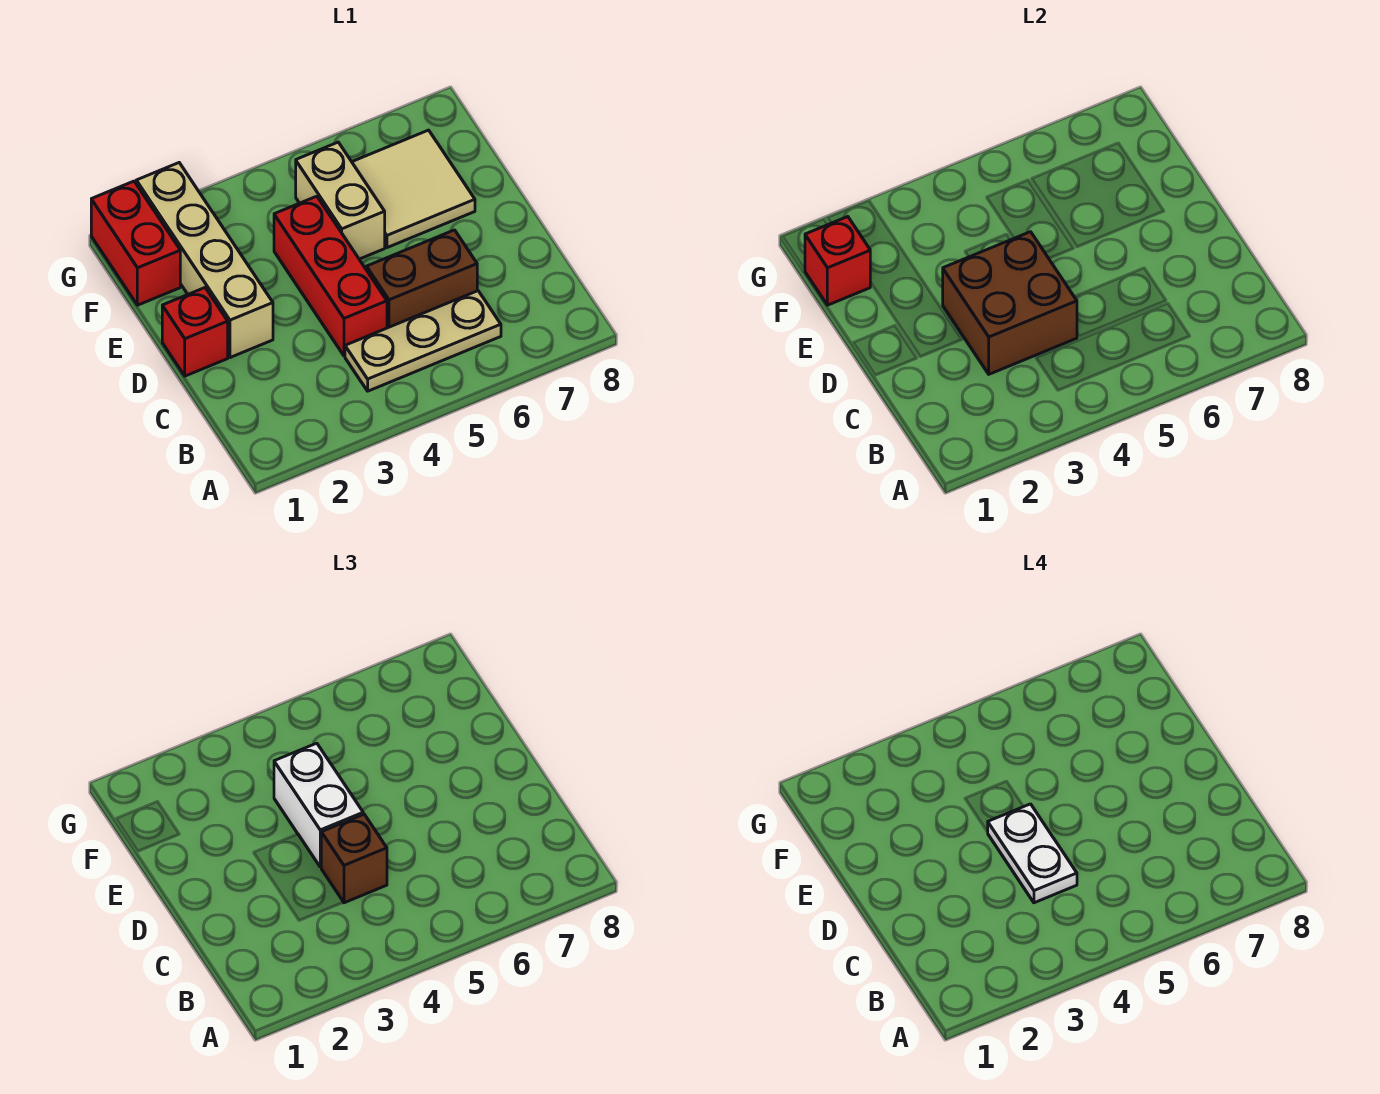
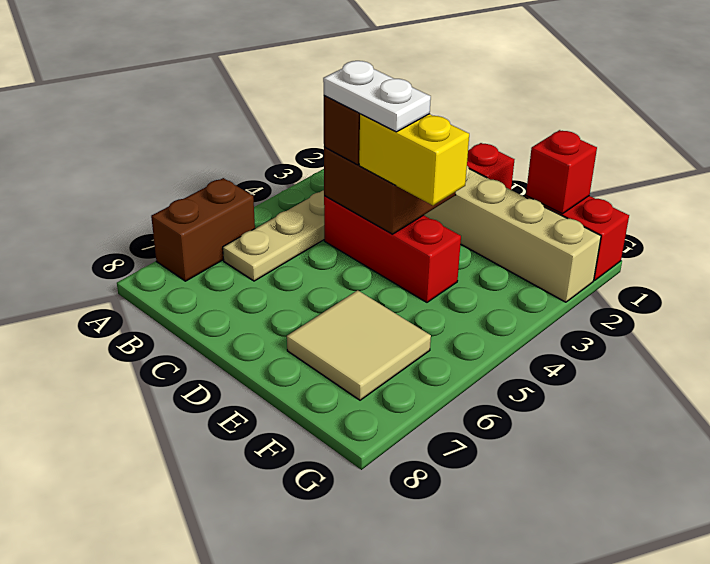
brown 1x2 brick [367,230,477,328] -> brown 1x2 brick moved to [151,178,255,281]
white 1x2 brick [274,743,363,867] -> yellow 1x2 brick [359,114,469,205]
tan 1x2 brick [296,142,385,259] -> none

